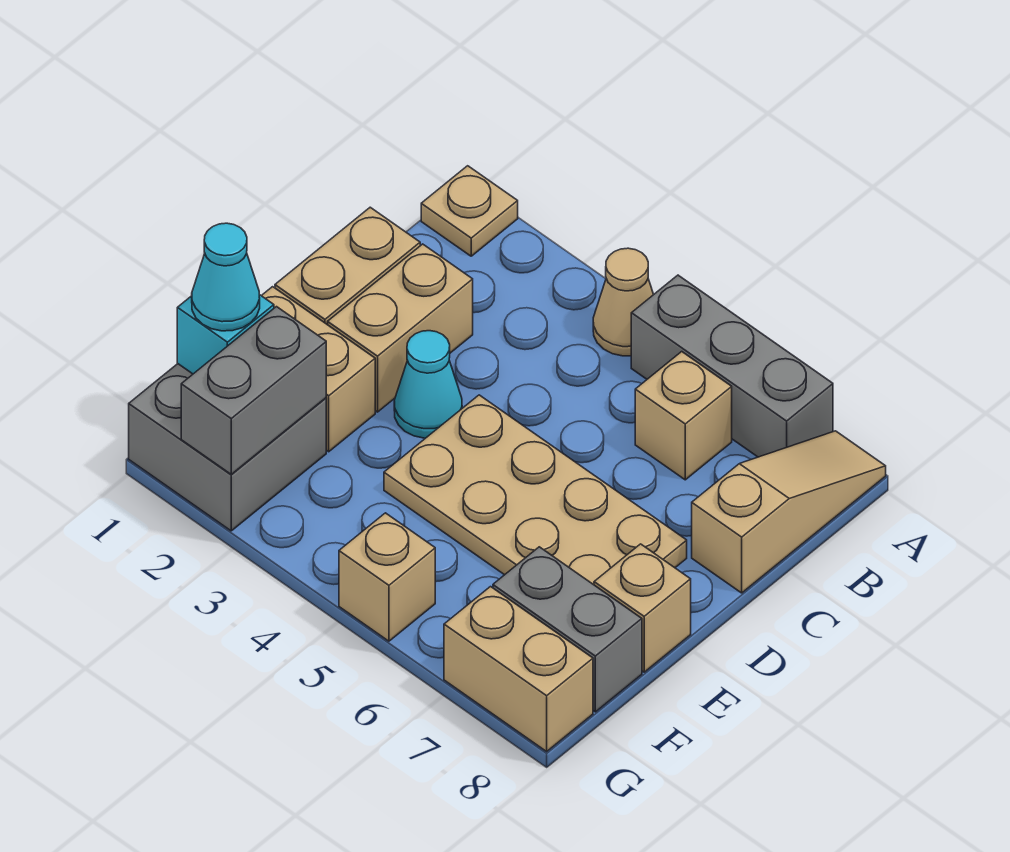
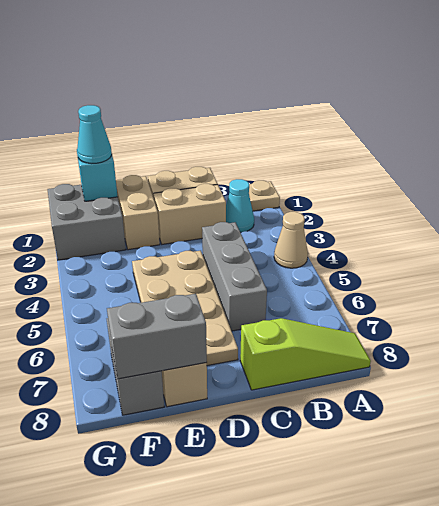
grey 1x3 brick [631,275,833,457] -> grey 1x3 brick moved to [202,222,267,331]
tan 1x3 slope [692,431,886,593] -> lime 1x3 slope [240,318,371,390]
tan 1x1 brick [635,352,732,480] -> none
cyan 1x1 cone [394,331,462,438] -> cyan 1x1 cone moved to [226,179,254,232]
grey 1x2 brick [181,307,326,475] -> grey 1x2 brick moved to [107,294,207,379]
tan 1x1 brick [339,513,435,641] -> none
tan 1x2 brick [444,587,593,751] -> none

